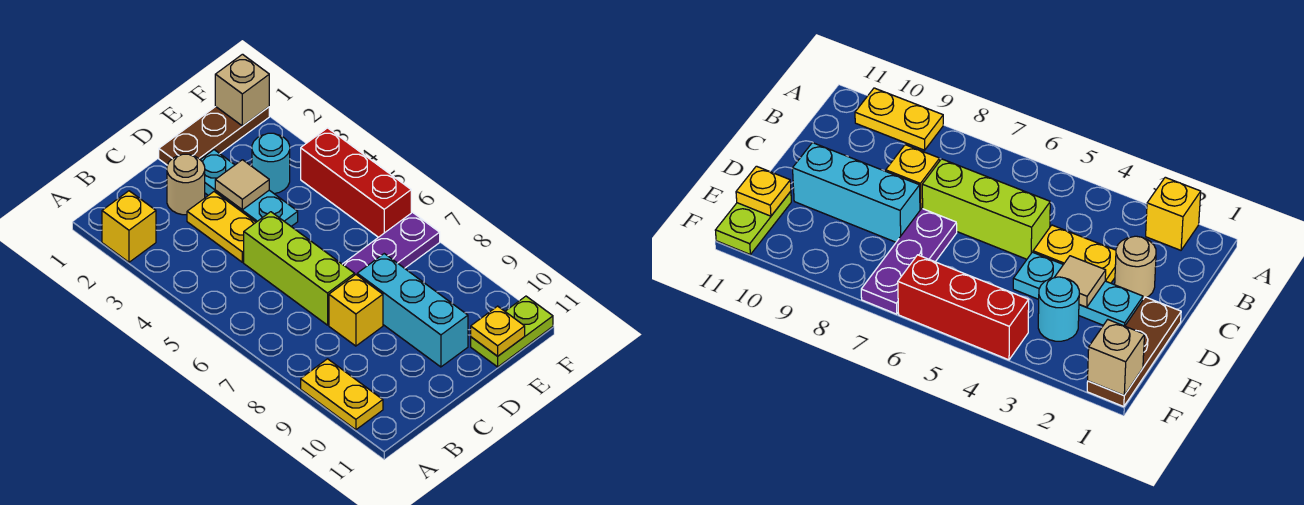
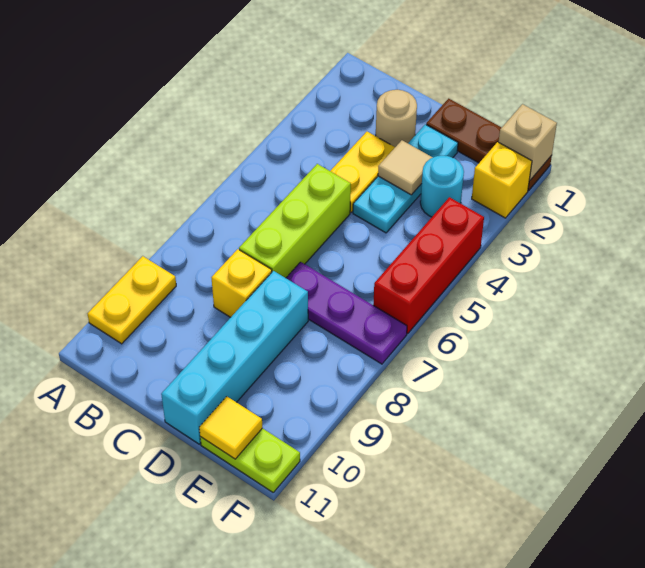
yellow 1x1 brick [102,191,156,262] -> yellow 1x1 brick moved to [472,142,532,218]
cyan 1x3 brick [357,254,468,367] -> cyan 1x4 brick [161,271,308,444]
yellow 1x1 plate [471,306,525,356] -> yellow 1x1 tile [199,397,262,459]

